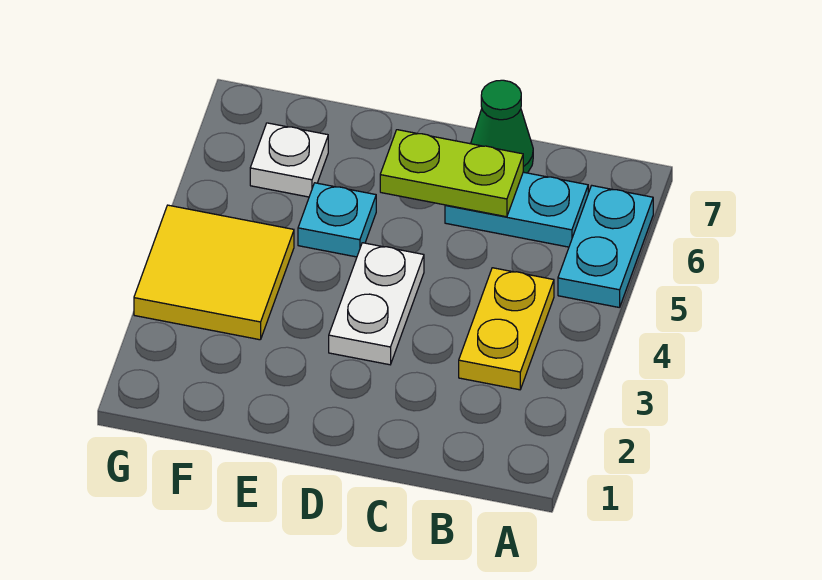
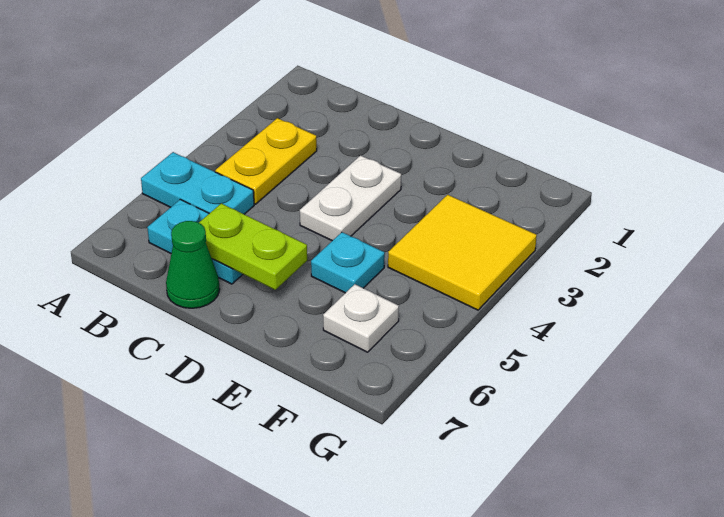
cyan 1x2 plate [558,186,653,308] -> cyan 1x2 plate turned to [141,152,254,214]

